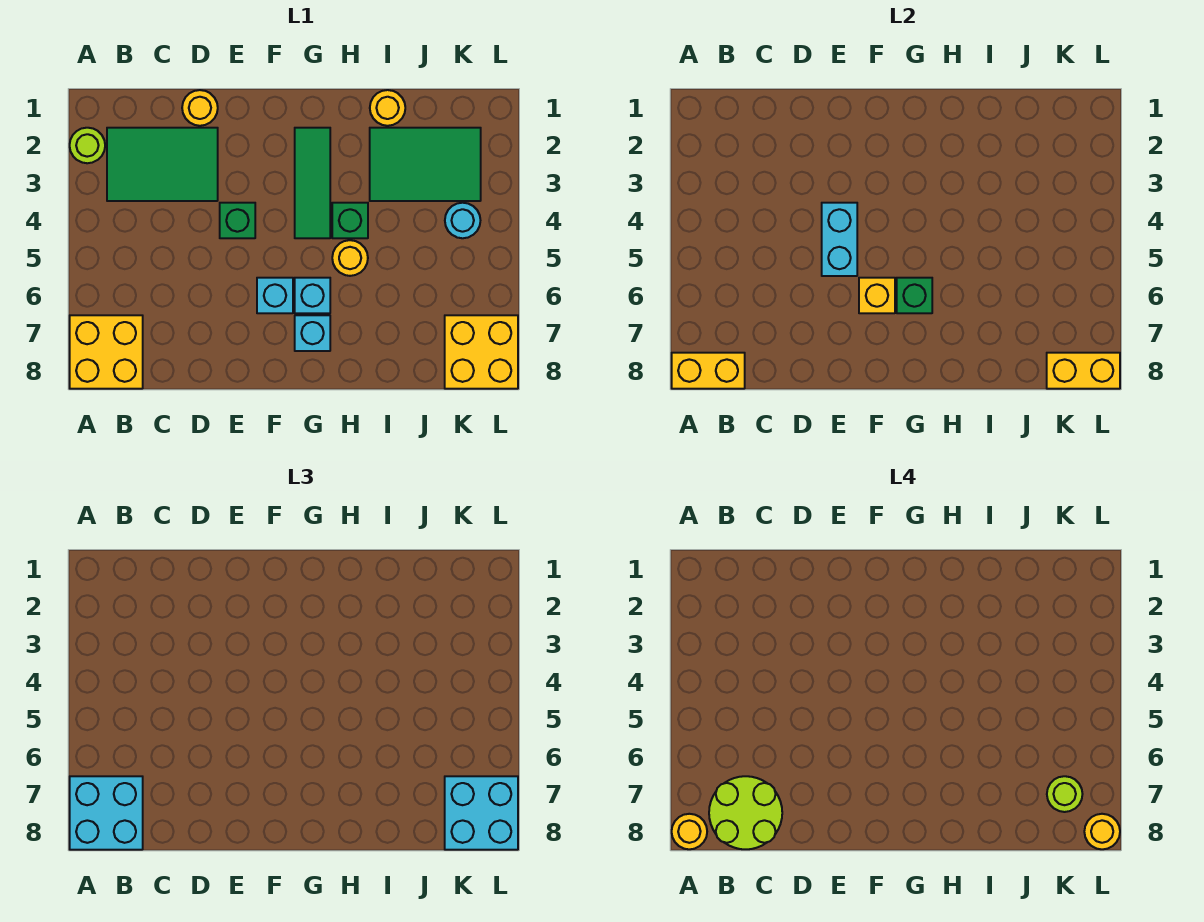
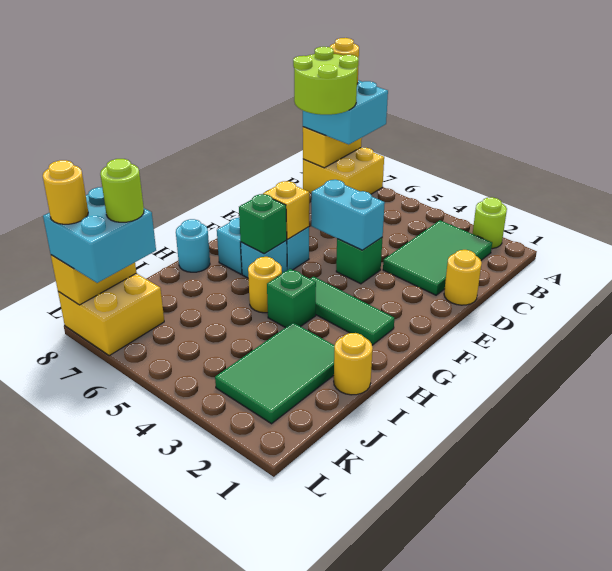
cyan 1x1 round brick [445,203,480,238] -> cyan 1x1 round brick moved to [176,219,210,272]

